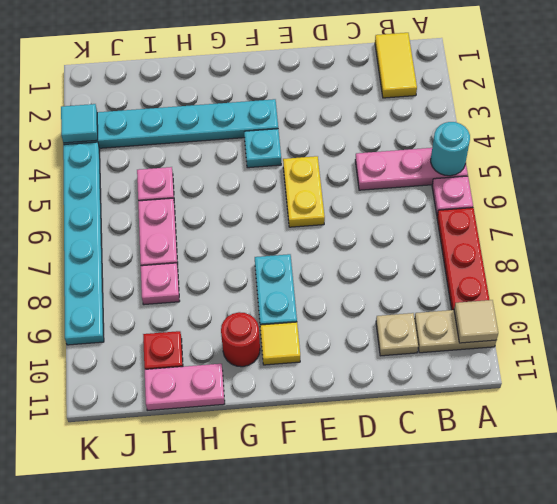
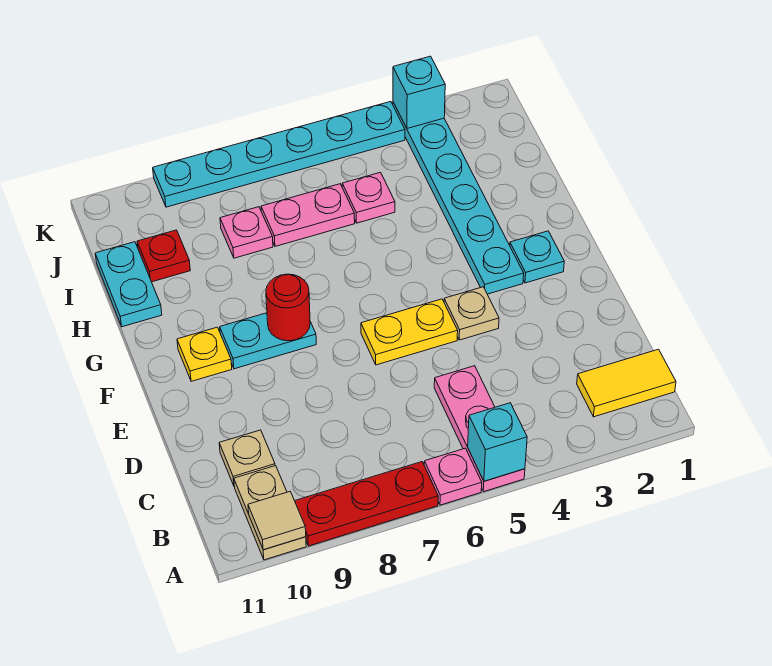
cyan 1x1 round brick [431,122,470,176] -> cyan 1x1 brick [468,403,527,481]
none -> tan 1x1 plate [444,287,499,340]
cyan 1x1 plate [244,129,281,168] -> cyan 1x1 plate moved to [510,231,564,283]
yellow 1x1 tile [260,322,300,365] -> yellow 1x1 plate [177,327,232,381]
red 1x1 round brick [221,312,260,367] -> red 1x1 round brick moved to [266,274,310,341]
pink 1x2 plate [145,364,225,410] -> cyan 1x2 plate [95,242,162,327]
cyan 1x1 tile [61,104,98,143] -> cyan 1x1 brick [393,56,445,128]

